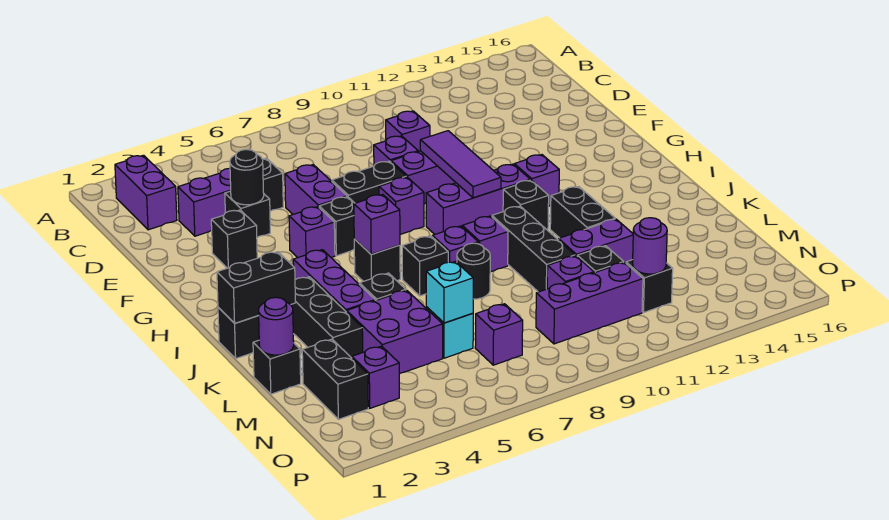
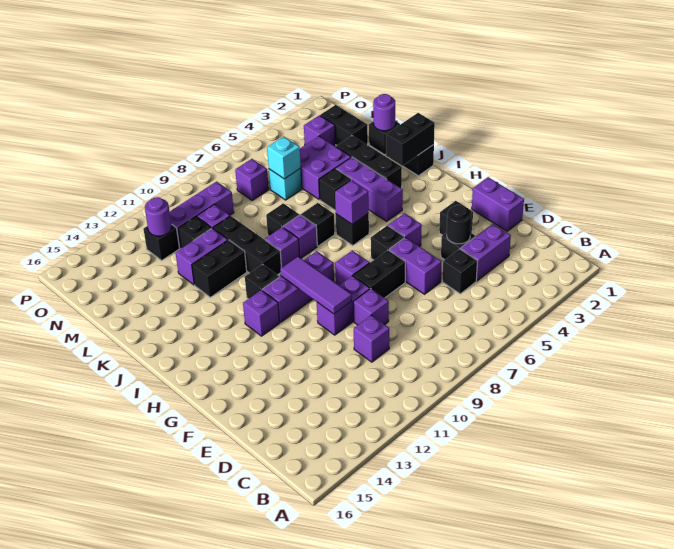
purple 1x2 brick [115,155,177,230] -> purple 1x2 brick moved to [472,177,524,231]
black 1x2 brick [550,186,615,238] -> black 1x2 brick turned to [192,240,247,297]
black 1x1 round brick [457,243,490,299] -> black 1x1 brick [266,203,299,236]

